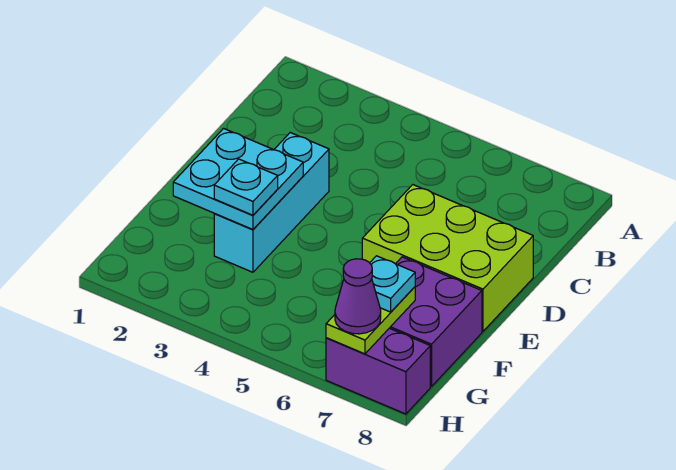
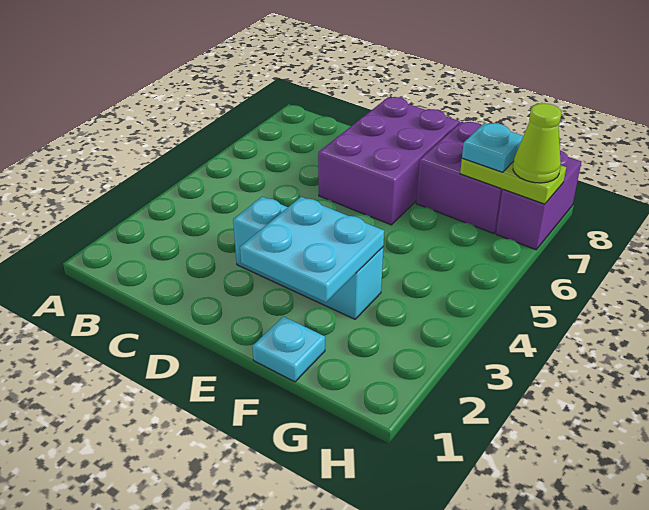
lime 2x3 brick [362,185,533,331] -> purple 2x3 brick [318,97,460,225]
cyan 1x1 plate [214,159,278,215] -> cyan 1x1 plate moved to [253,317,325,382]
purple 1x1 cone [335,259,381,334] -> lime 1x1 cone [513,103,561,183]

